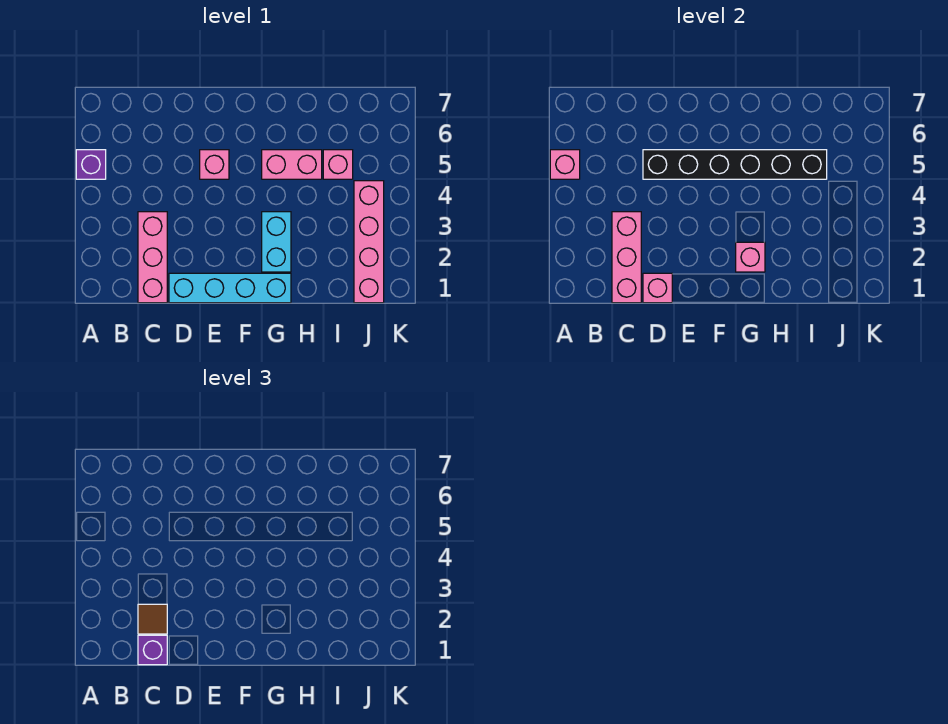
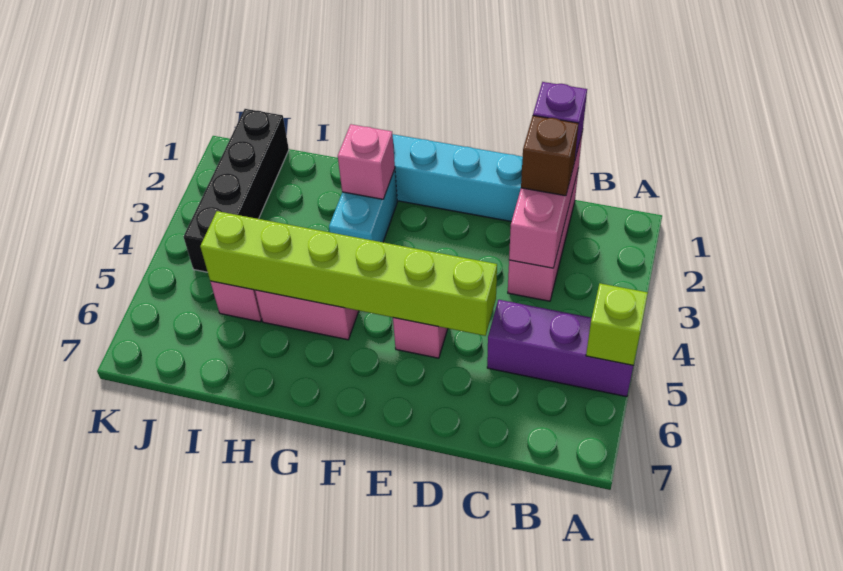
purple 1x1 brick [76,150,106,179] -> purple 1x3 brick [487,300,633,397]
pink 1x1 brick [550,150,580,179] -> lime 1x1 brick [586,283,648,365]
brown 1x1 tile [138,604,167,634] -> brown 1x1 brick [521,116,579,196]
pink 1x1 brick [643,273,672,303] -> none
black 1x6 brick [643,150,827,179] -> lime 1x6 brick [200,211,497,336]
pink 1x4 brick [354,181,384,303] -> black 1x4 brick [184,109,289,272]

